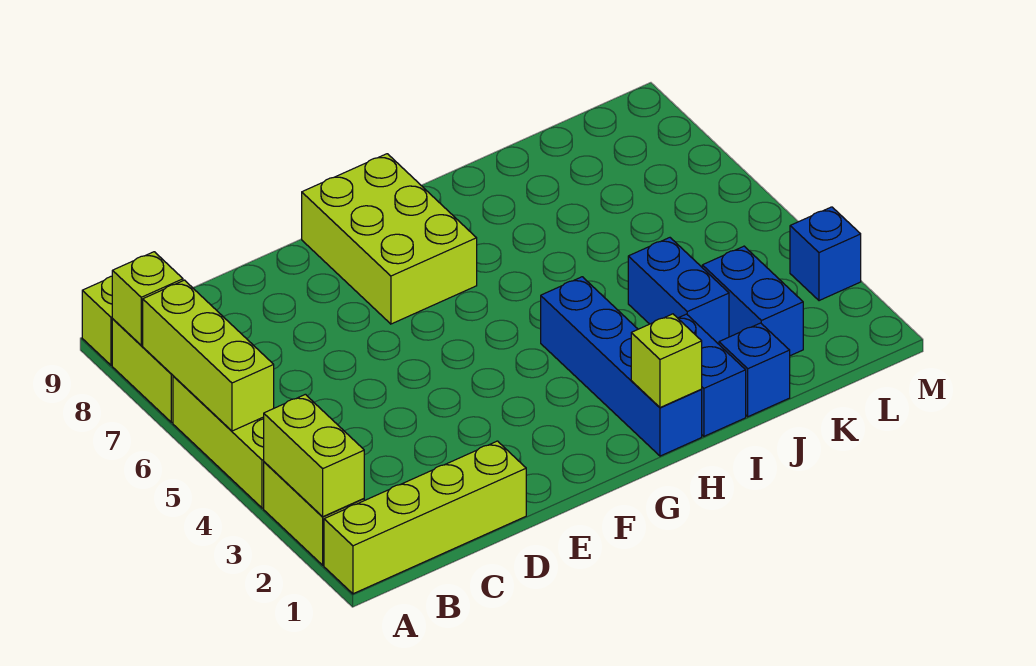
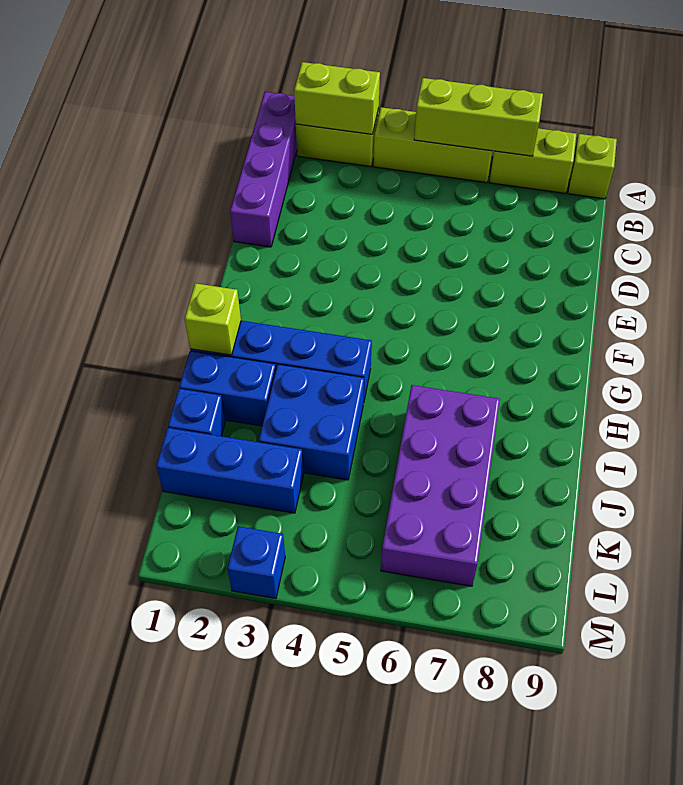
lime 1x4 brick [324,441,526,594] -> purple 1x4 brick [230,92,297,247]
lime 1x1 brick [112,252,183,345] -> none
lime 2x3 brick [302,154,477,324] -> none
none -> purple 2x4 brick [381,385,500,586]
blue 1x2 brick [628,238,729,344] -> blue 2x2 brick [259,365,364,480]
blue 1x2 brick [702,246,803,356] -> blue 1x3 brick [156,428,303,513]

